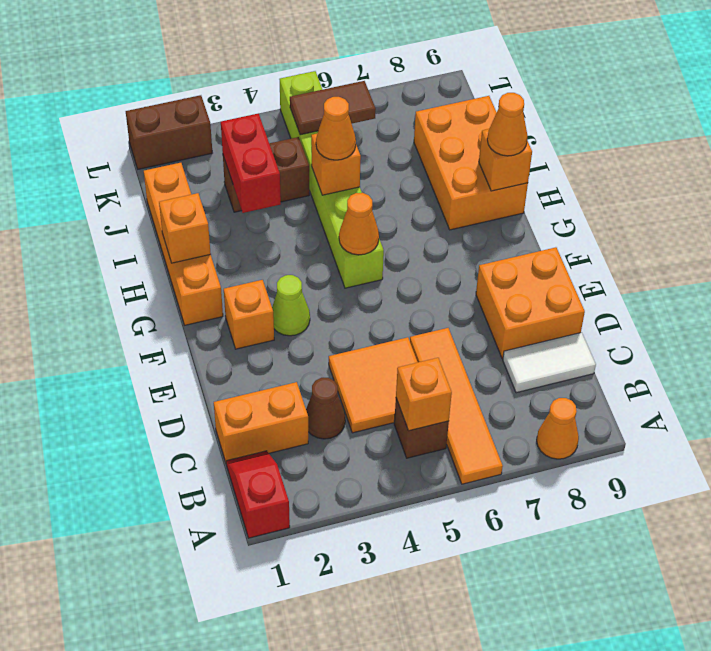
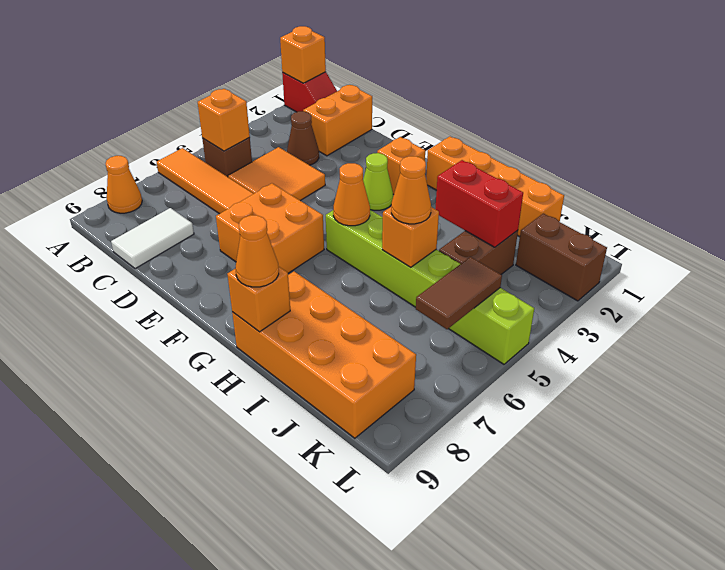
orange 2x2 brick [476,247,585,359] -> orange 2x2 brick moved to [216,183,324,273]
orange 1x1 brick [159,193,211,263] -> orange 1x1 brick moved to [280,26,326,83]
orange 2x3 brick [414,96,528,230] -> orange 2x4 brick [232,272,416,438]
brown 1x2 brick [126,95,212,169] -> brown 1x2 brick turned to [516,213,607,301]

